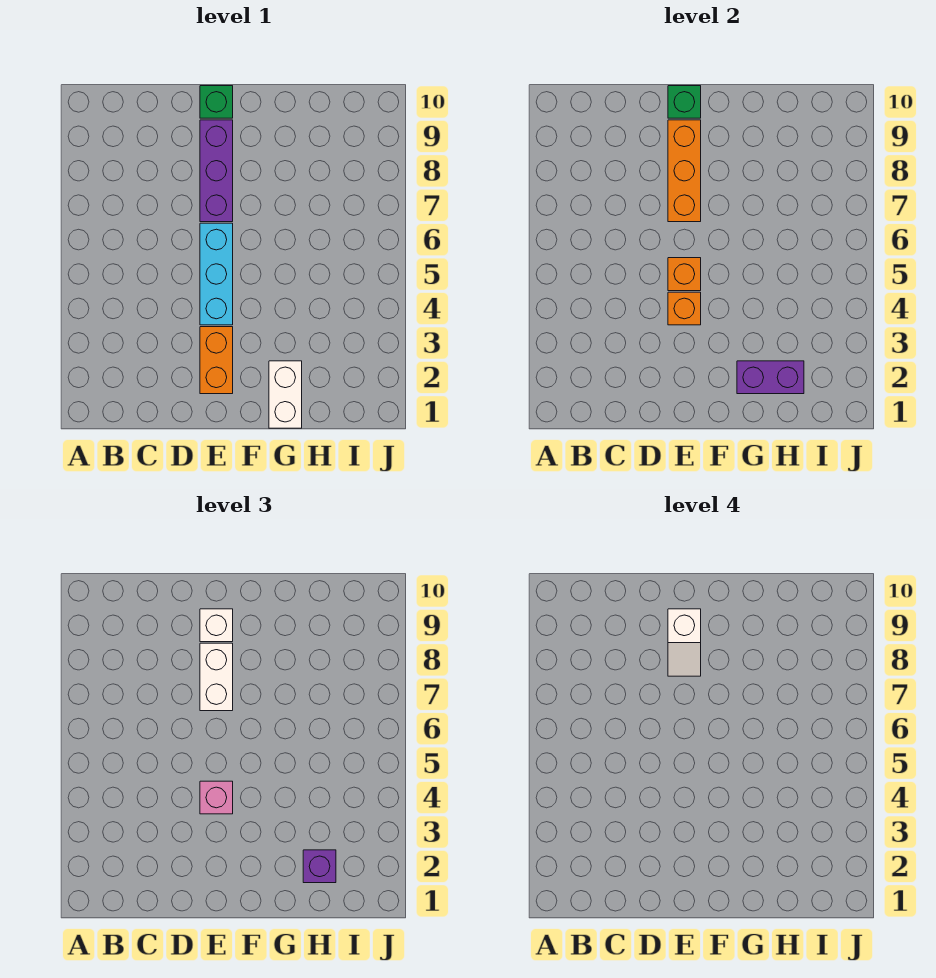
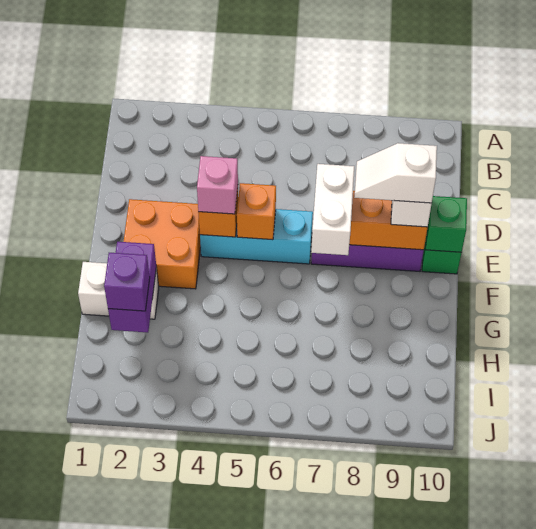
orange 1x2 brick [200,327,233,394] -> orange 2x2 brick [124,199,201,289]
white 1x2 brick [200,643,233,711] -> white 1x2 brick turned to [311,164,354,255]

